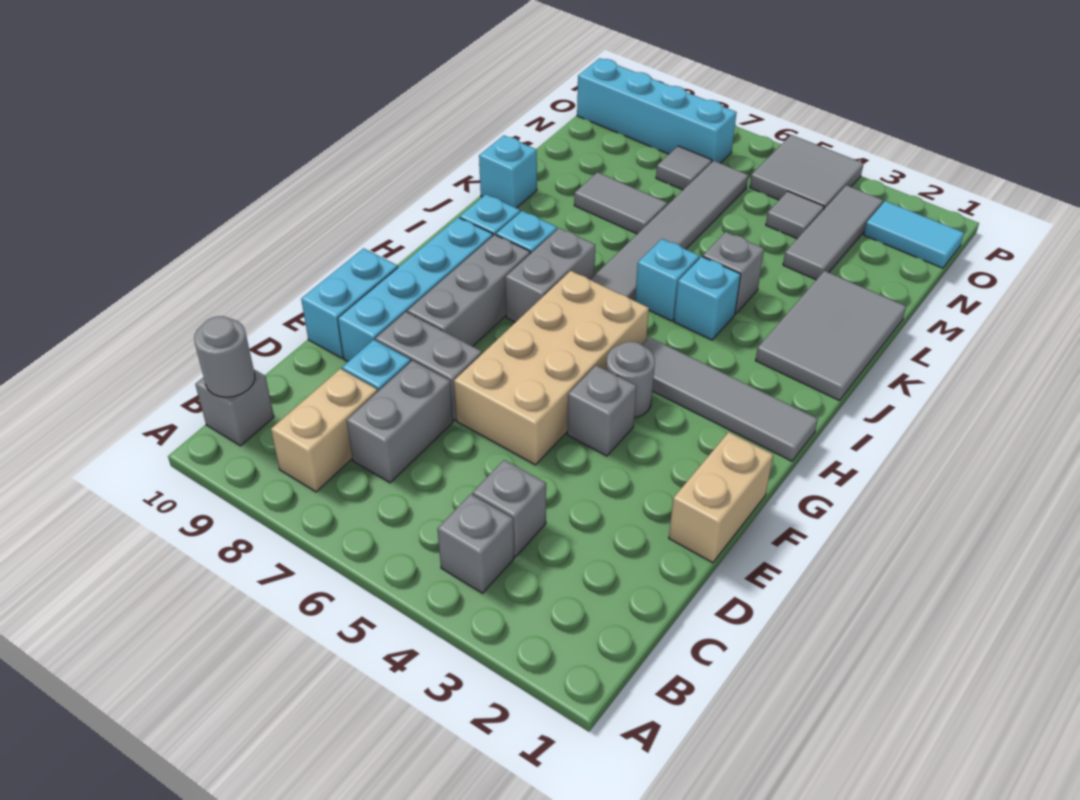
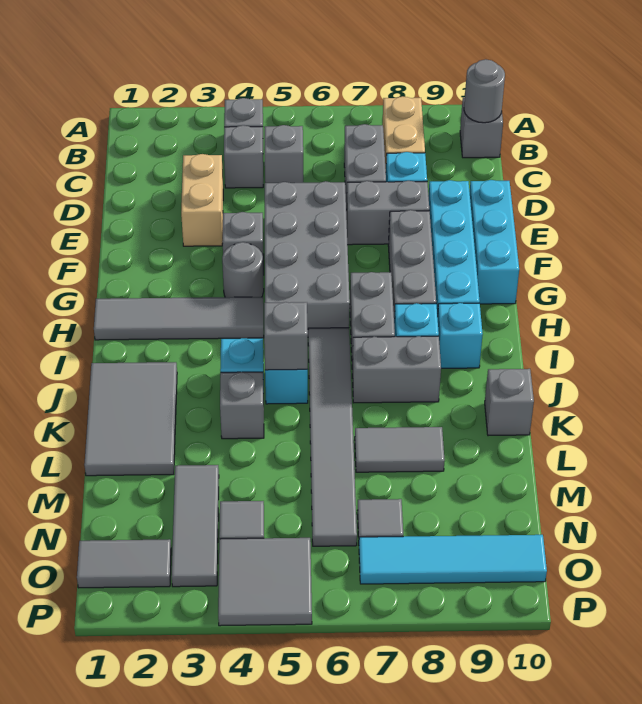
none -> grey 1x1 brick [264,125,303,183]
tan 1x2 brick [669,432,773,563] -> tan 1x2 brick moved to [181,154,223,246]
tan 2x4 brick [454,271,649,465] -> grey 2x4 brick [265,181,350,330]
cyan 1x2 brick [301,248,398,358] -> cyan 1x3 brick [470,180,519,304]
none -> grey 1x1 brick [264,302,308,370]
none -> grey 1x2 brick [352,336,441,403]
cyan 1x1 brick [479,136,537,208] -> grey 1x1 brick [485,369,534,436]
cyan 1x2 tile [864,201,964,268] -> grey 1x2 tile [77,539,171,588]
cyan 1x4 brick [577,58,737,163] -> cyan 1x4 tile [359,535,547,584]

